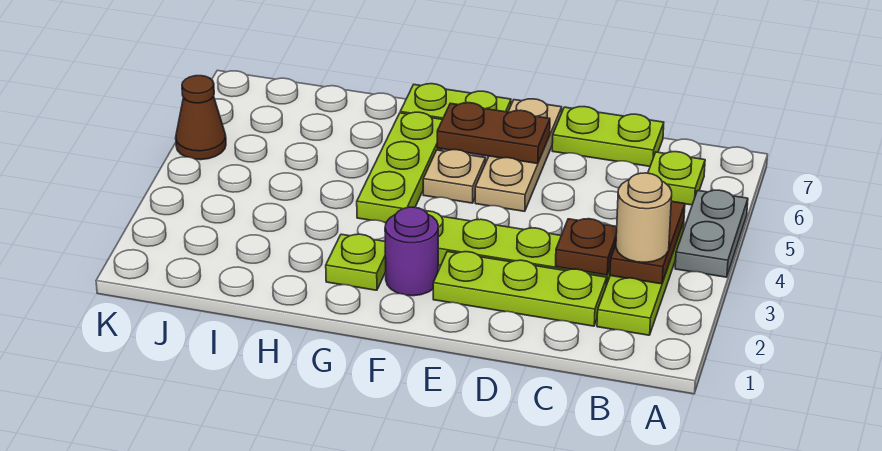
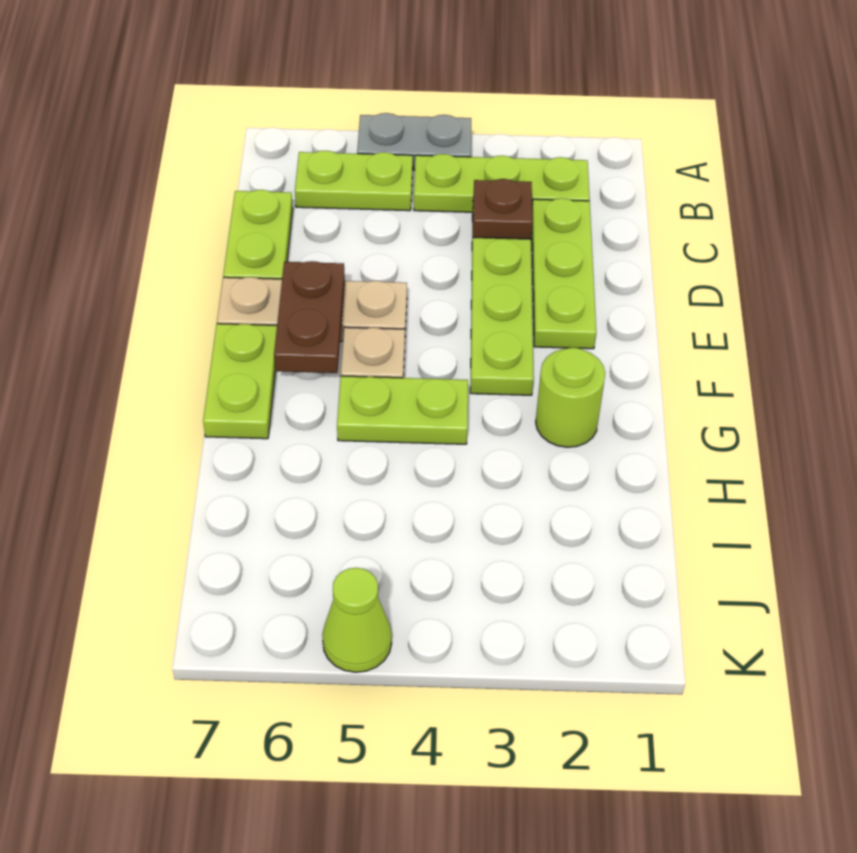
brown 1x2 plate [610,201,685,284] -> none
tan 1x1 round brick [616,173,672,262] -> none
lime 1x1 plate [648,152,705,205] -> lime 1x2 plate [295,151,413,211]
purple 1x1 round brick [385,207,438,296] -> none
lime 1x1 plate [326,234,386,290] -> lime 1x1 round brick [536,348,605,447]
lime 1x3 plate [357,112,442,223] -> lime 1x2 plate [337,376,468,444]
brown 1x1 cone [176,76,226,160] -> lime 1x1 cone [322,568,392,672]

